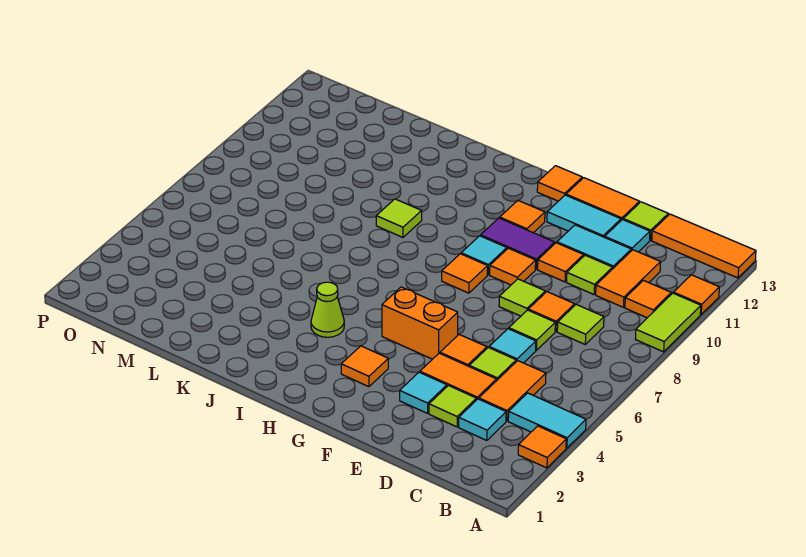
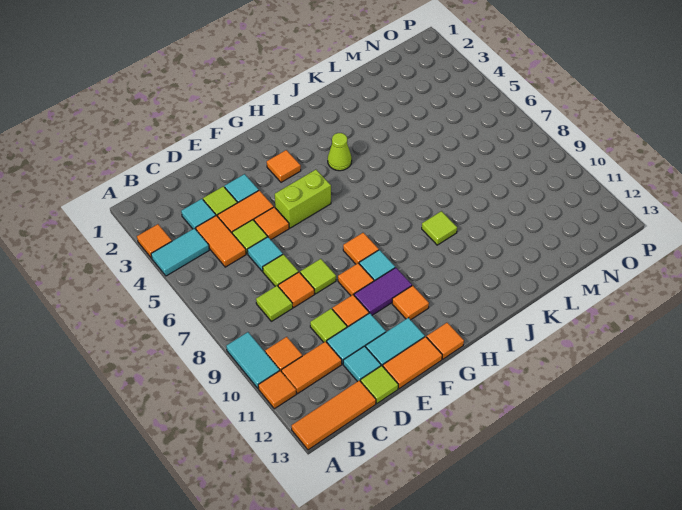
lime 1x2 tile [636,293,701,352] -> cyan 1x2 tile [226,332,280,389]
orange 1x2 tile [596,250,661,307] -> orange 1x2 tile turned to [281,342,342,394]
orange 1x2 brick [382,287,458,359] -> lime 1x2 brick [275,170,331,228]

